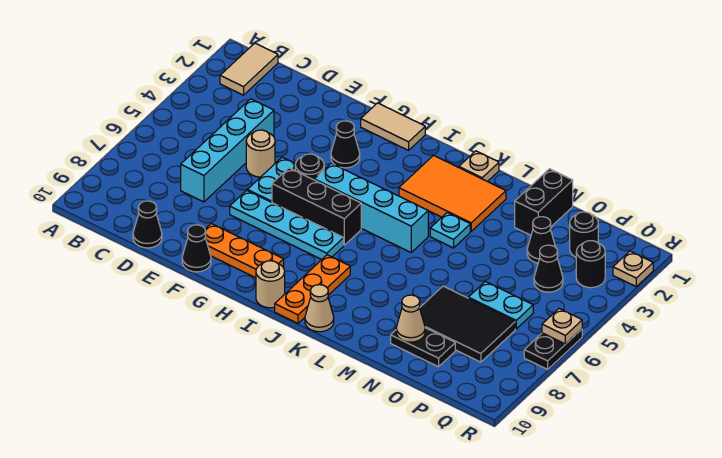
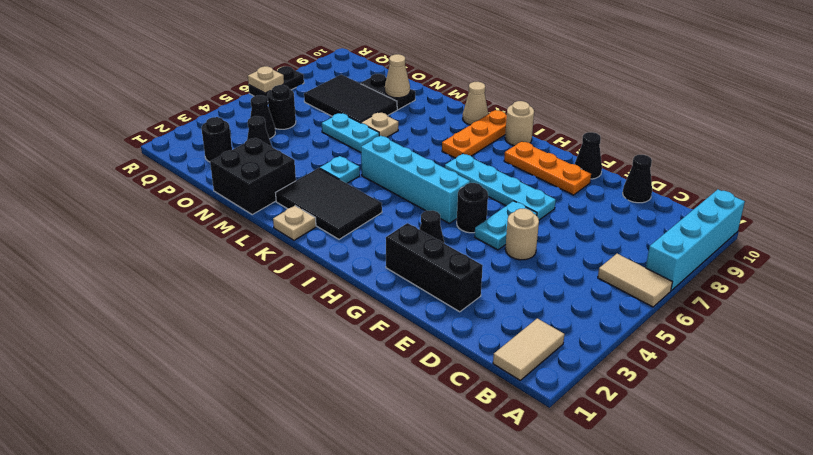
cyan 1x4 brick [181,99,274,202] -> cyan 1x4 brick moved to [646,190,745,290]
tan 1x2 tile [361,103,425,150] -> tan 1x2 tile moved to [598,254,672,307]
black 1x3 brick [272,168,361,245] -> black 1x3 brick moved to [386,223,483,312]
orange 2x3 tile [399,155,506,231] -> black 2x3 tile [276,168,382,239]
black 1x2 brick [515,169,573,235] -> black 2x2 brick [210,138,296,214]
cyan 1x2 plate [468,282,533,329] -> cyan 1x2 plate moved to [322,113,379,152]
black 1x1 round brick [576,241,605,288] -> black 1x1 round brick moved to [267,85,296,129]
tan 1x1 plate [613,251,653,286] -> tan 1x1 plate moved to [361,112,398,137]

